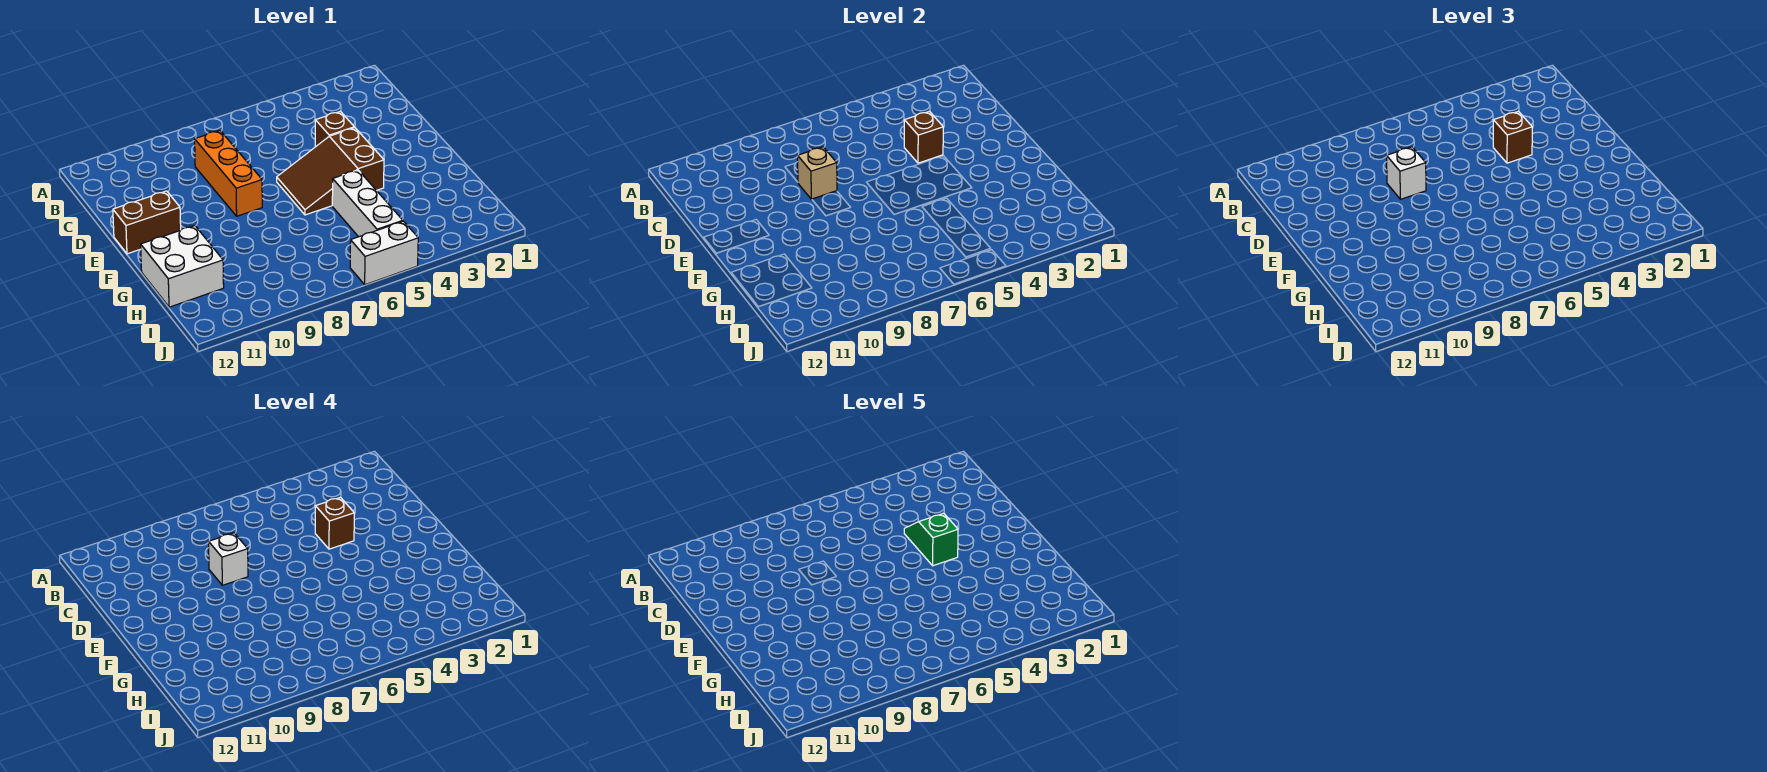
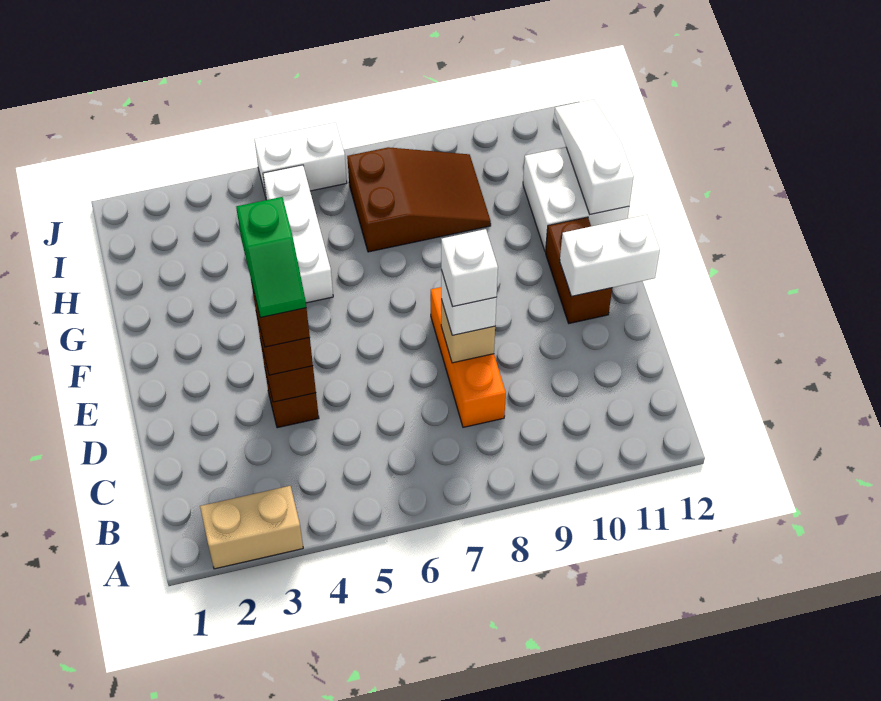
none -> tan 1x2 brick [200,486,303,569]
brown 2x3 slope [277,128,384,215] -> brown 2x3 slope moved to [347,147,491,252]
brown 1x2 brick [113,191,181,254] -> brown 1x2 brick turned to [546,217,612,323]
none -> white 1x2 brick [560,215,660,296]
none -> white 1x3 slope [555,99,634,214]

